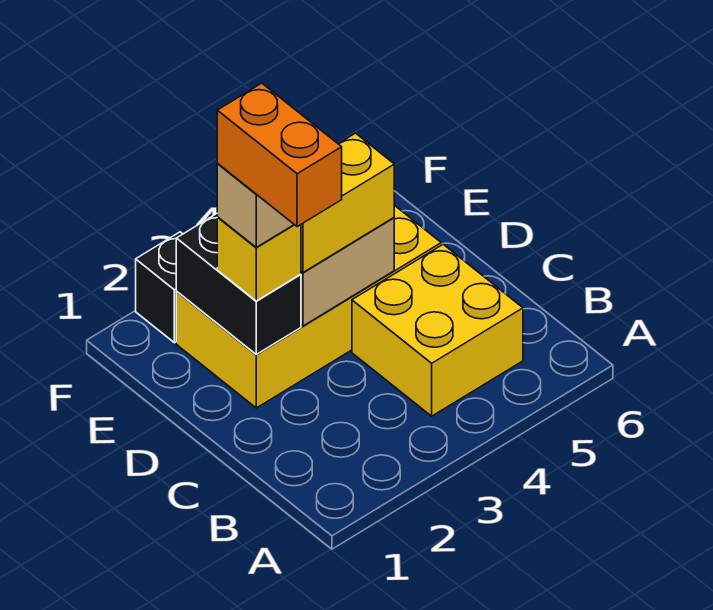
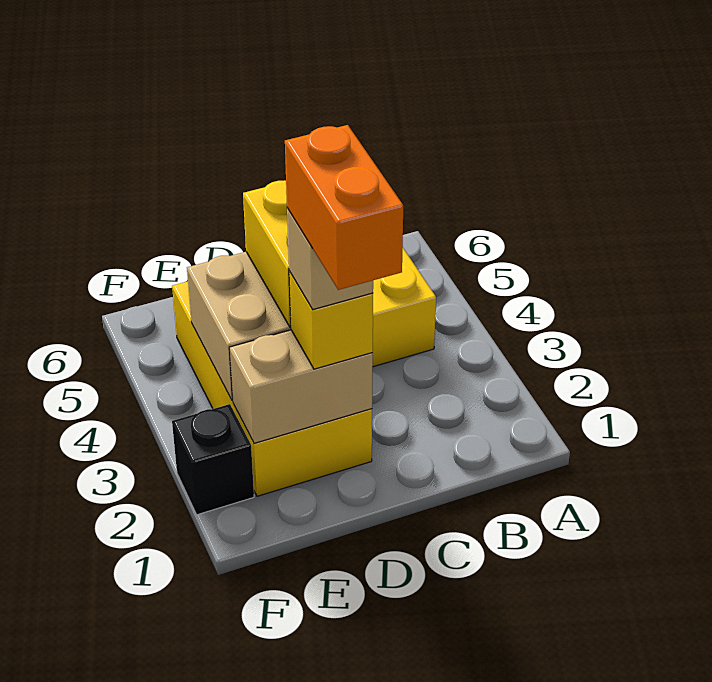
orange 1x2 brick [217,83,342,227] -> orange 1x2 brick turned to [285,125,403,290]
black 1x2 brick [176,214,301,354] -> tan 1x2 brick [229,330,373,443]

